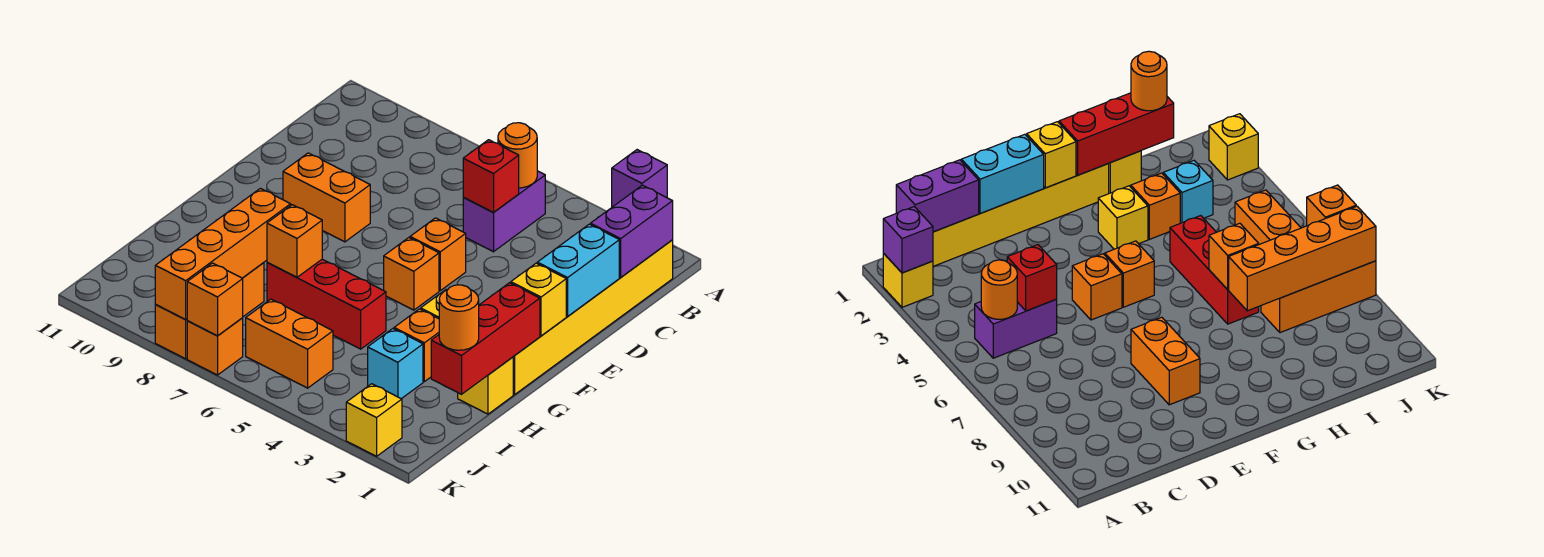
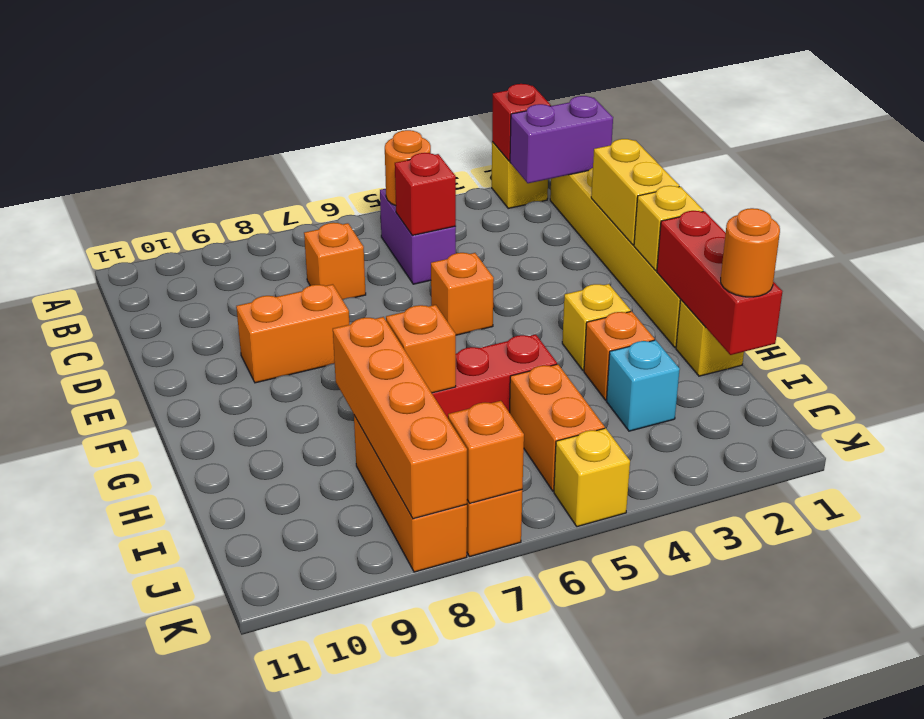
purple 1x1 brick [612,150,667,207] -> red 1x1 brick [492,84,551,161]
purple 1x2 brick [590,185,673,277] -> purple 1x2 brick turned to [510,96,613,183]
cyan 1x2 brick [537,224,619,316] -> yellow 1x2 brick [591,139,679,245]
orange 1x1 brick [384,238,439,310] -> orange 1x1 brick moved to [304,223,366,299]
orange 1x2 brick [246,299,333,388] -> orange 1x2 brick turned to [510,364,605,491]
yellow 1x1 brick [346,384,402,456] -> yellow 1x1 brick moved to [554,428,630,527]

